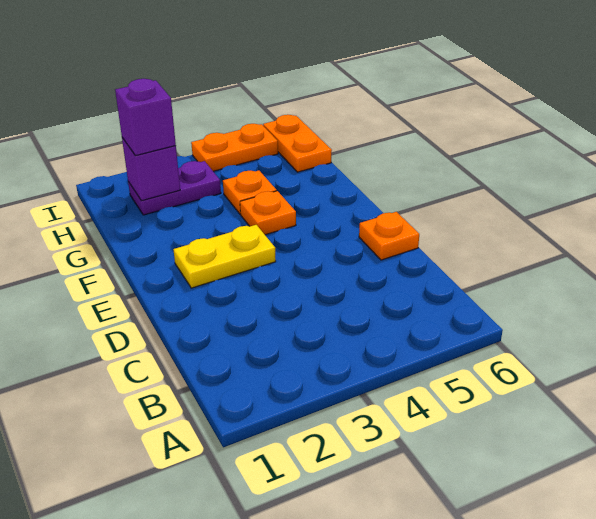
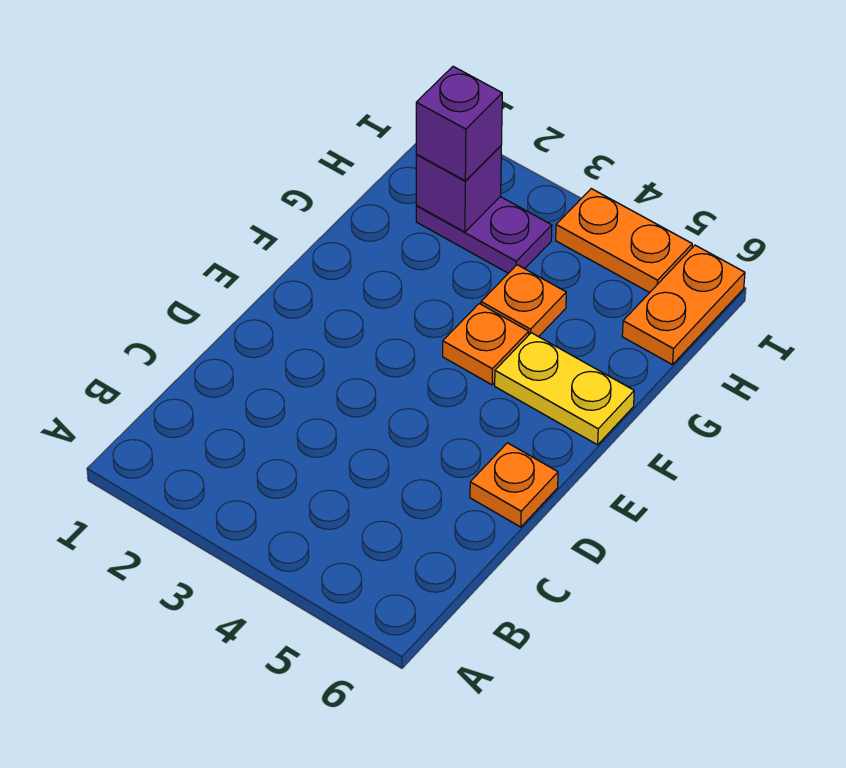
yellow 1x2 plate [173,225,276,288] -> yellow 1x2 plate moved to [495,333,634,445]

